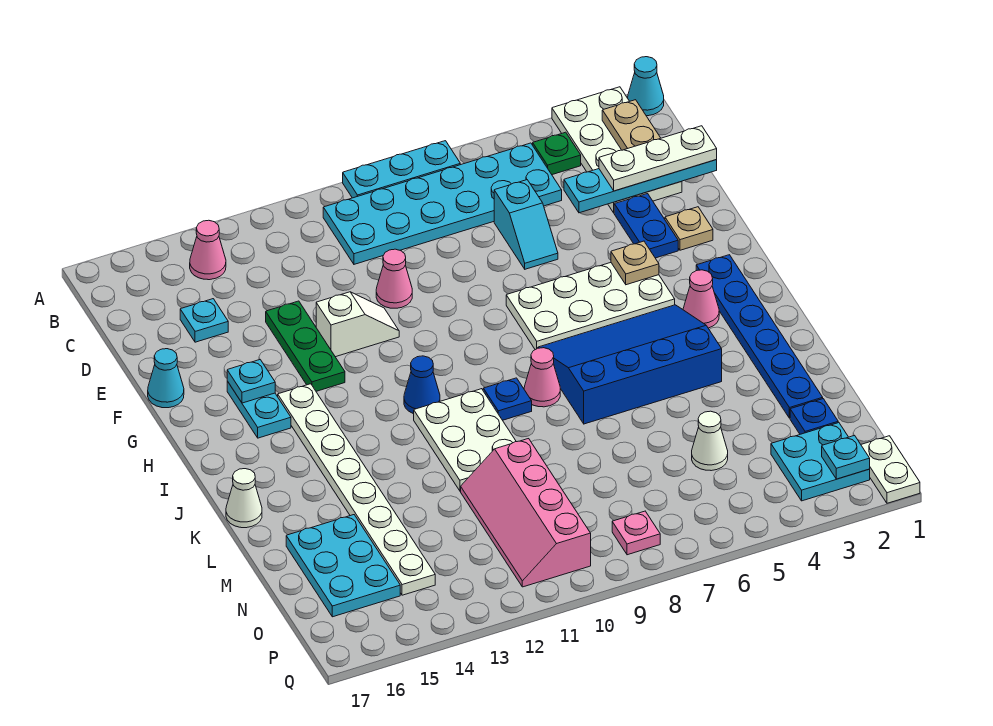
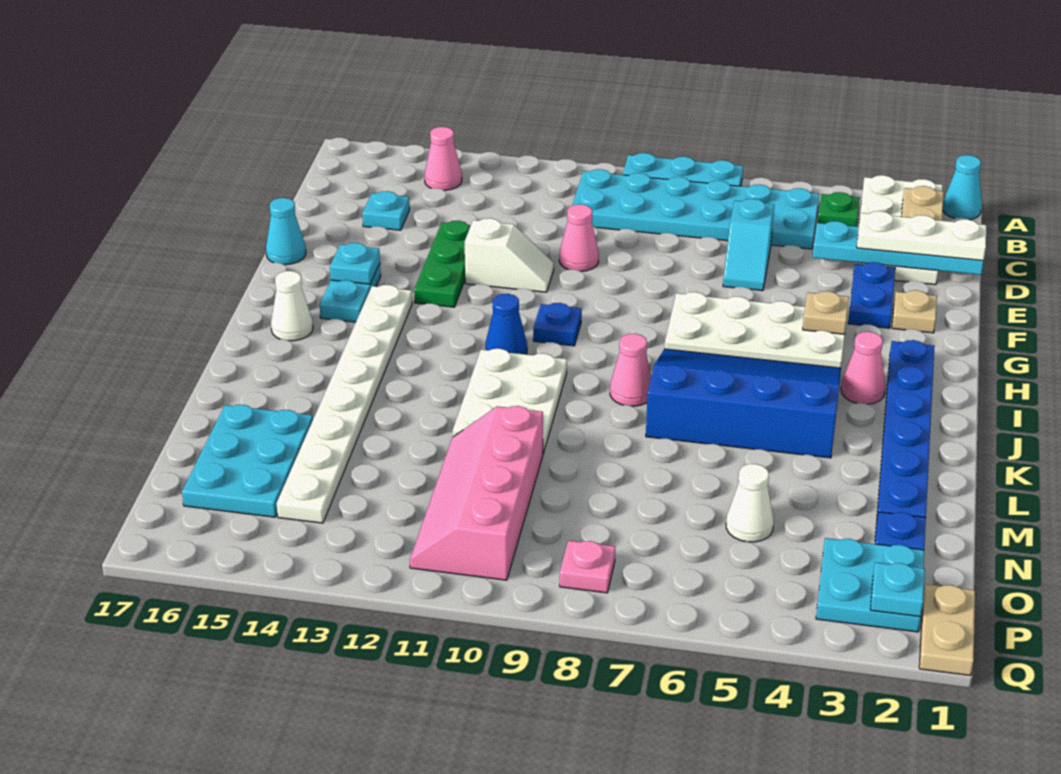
blue 1x1 plate [483,378,532,420] -> blue 1x1 plate moved to [533,303,582,346]
white 1x1 cone [226,469,262,528] -> white 1x1 cone moved to [271,271,313,341]
white 1x2 plate [861,436,920,503] -> tan 1x2 plate [919,584,975,676]

